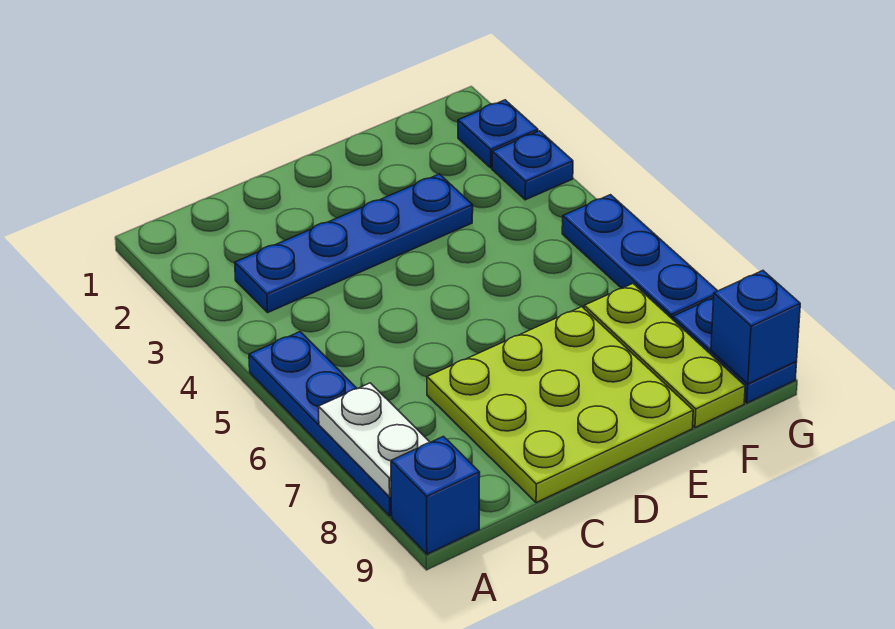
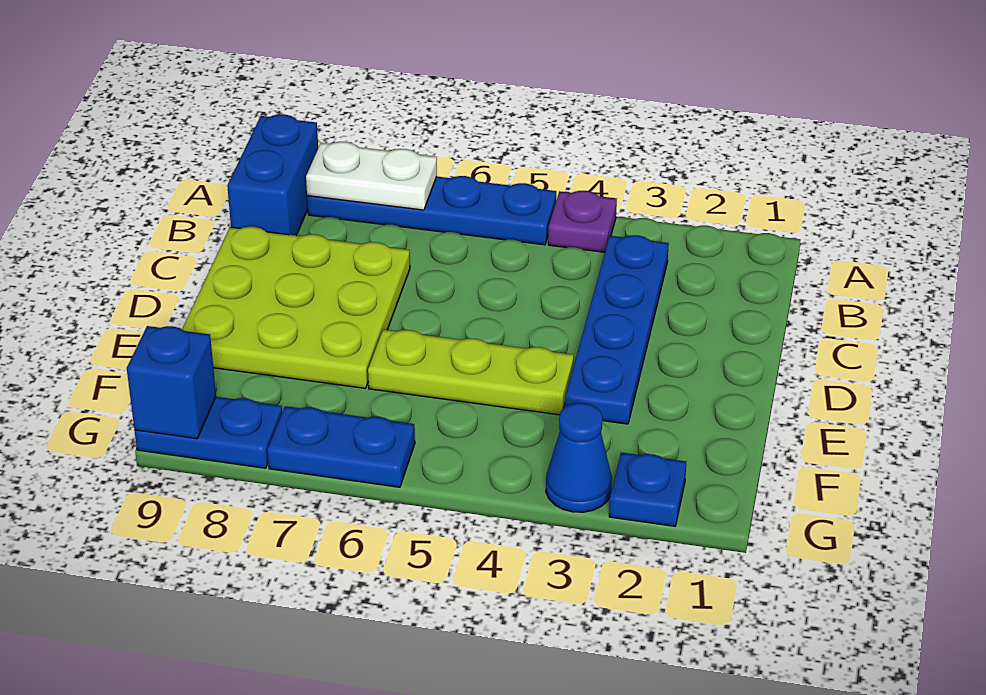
none -> purple 1x1 plate [548,191,617,252]
blue 1x1 brick [391,437,480,554] -> blue 1x2 brick [227,114,318,235]
lime 1x3 plate [584,284,745,427] -> lime 1x3 plate moved to [368,330,574,415]
blue 1x1 plate [492,131,573,200] -> blue 1x1 cone [546,403,612,512]
blue 1x3 plate [562,195,717,319] -> blue 1x2 plate [267,406,415,487]

